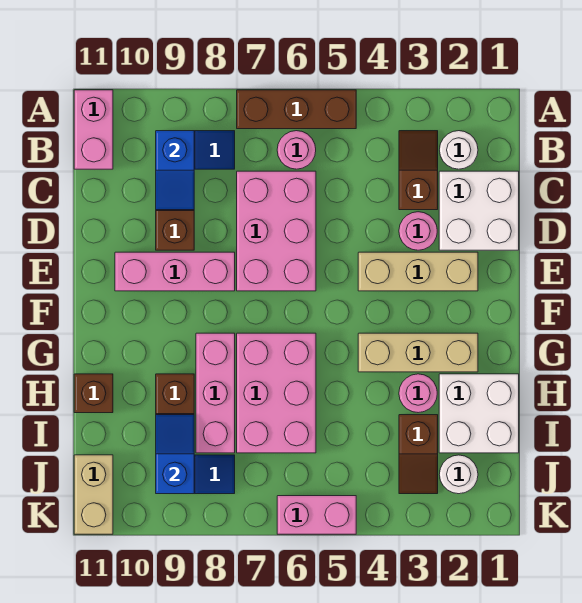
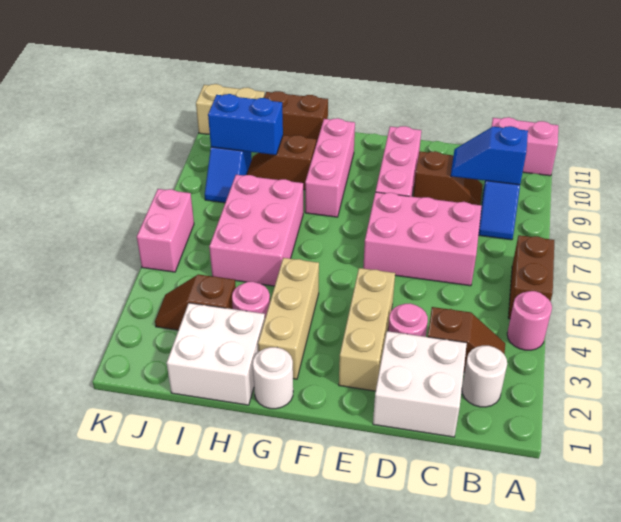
brown 1x3 brick [237,90,356,129] -> brown 1x2 brick [508,235,554,319]
pink 1x1 round brick [277,131,316,169] -> pink 1x1 round brick moved to [507,291,552,350]
pink 2x3 brick [237,333,316,453] -> pink 2x3 brick turned to [209,175,303,286]
pink 1x3 brick [196,333,235,453] -> pink 1x3 brick turned to [305,118,355,217]
brown 1x1 brick [74,374,113,413] -> brown 1x2 brick [264,91,328,143]
blue 1x2 slope [156,415,194,494] -> blue 1x2 brick [208,94,283,155]
white 1x1 round brick [439,455,478,494] -> white 1x1 round brick moved to [253,347,293,409]

